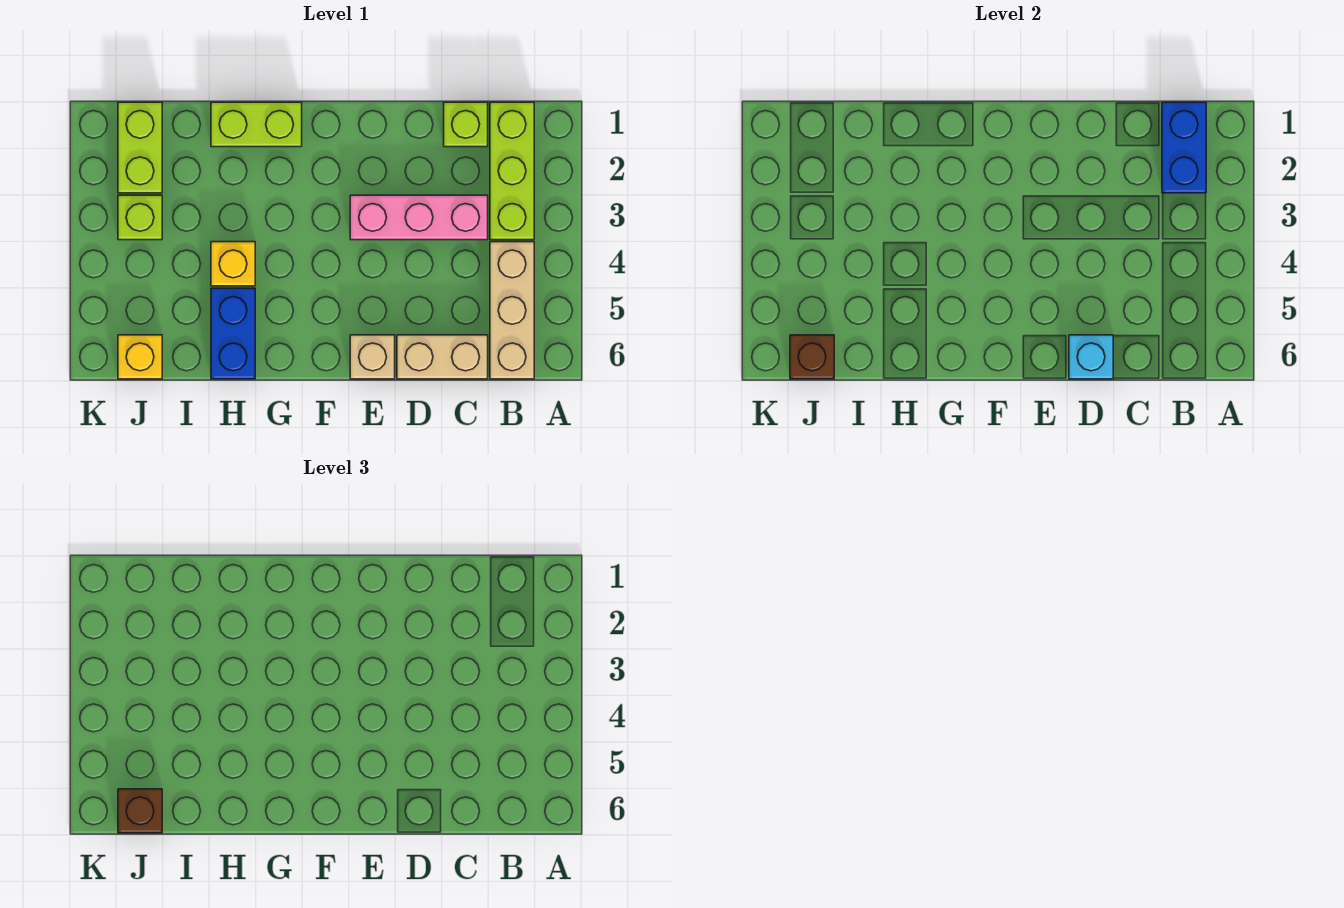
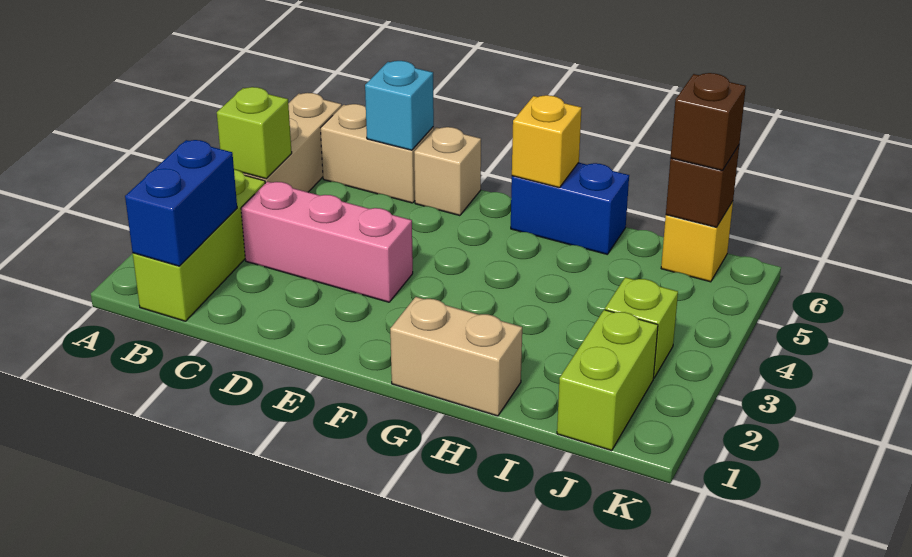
lime 1x1 brick [444,102,488,147] -> lime 1x1 brick moved to [217,87,292,179]
lime 1x2 brick [211,102,302,147] -> tan 1x2 brick [390,297,522,416]
yellow 1x1 brick [211,242,255,286] -> yellow 1x1 brick moved to [512,95,582,188]
blue 1x2 brick [211,288,255,379] -> blue 1x2 brick turned to [511,163,629,254]

